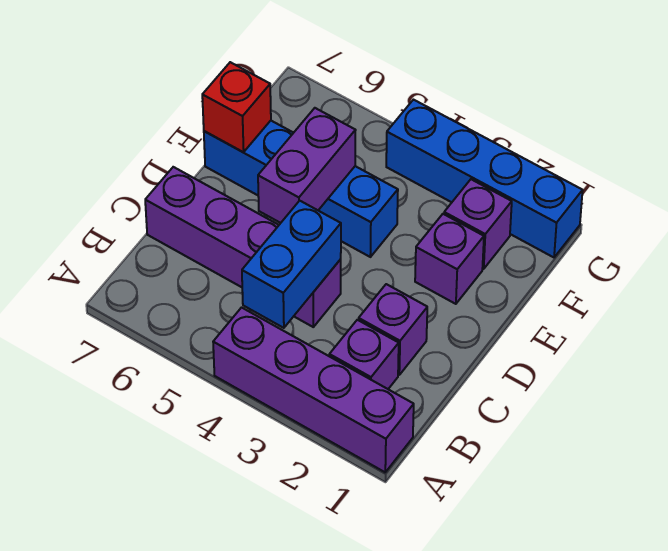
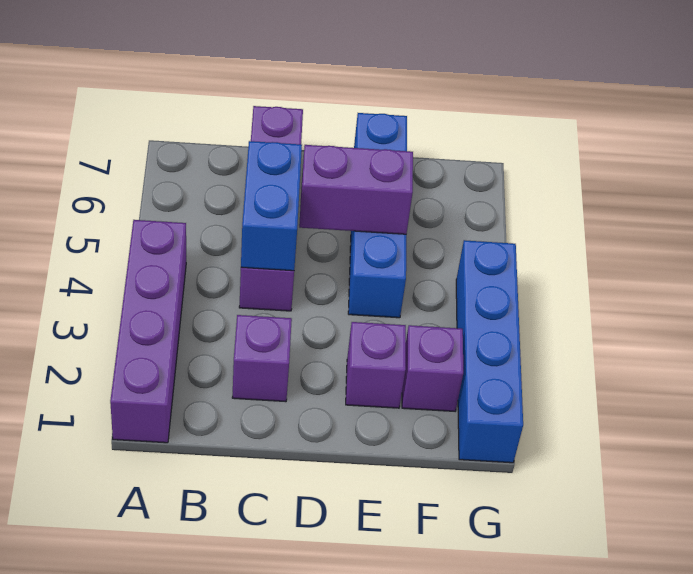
purple 1x1 brick [329,320,399,389] -> none
blue 1x2 brick [242,201,341,328] -> blue 1x2 brick turned to [241,141,302,271]
red 1x1 brick [202,62,271,152] -> none

